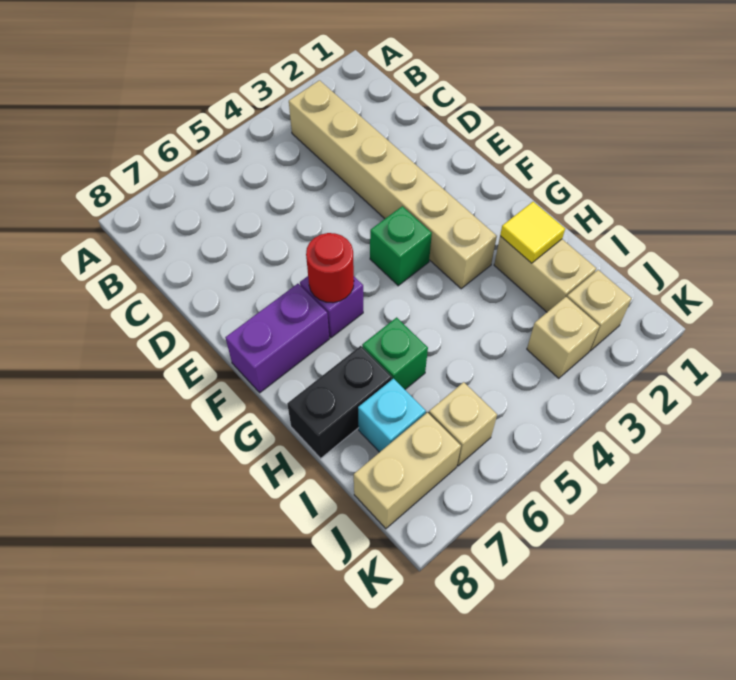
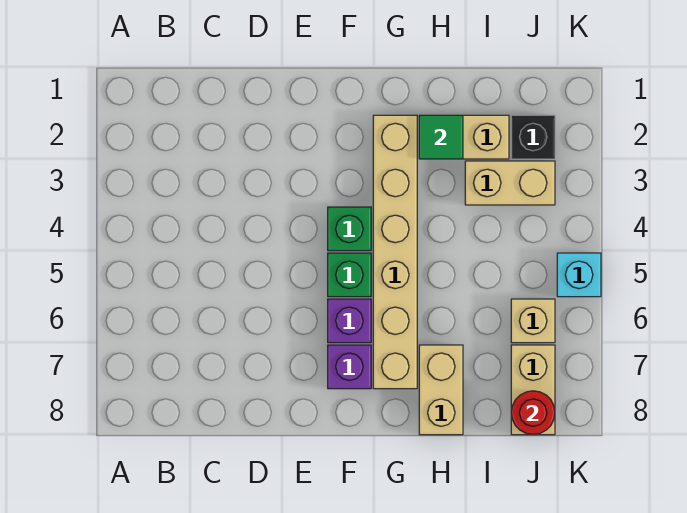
tan 1x6 brick [289,80,497,289] -> tan 1x6 brick turned to [373,115,417,389]
red 1x1 round brick [306,233,354,303] -> red 1x1 round brick moved to [511,391,555,435]
purple 1x2 brick [225,284,329,393] -> purple 1x1 brick [328,345,371,389]
yellow 1x1 tile [500,202,565,263] -> green 1x1 tile [419,115,463,159]
green 1x1 brick [362,317,428,389] -> green 1x1 brick moved to [328,253,371,297]
black 1x2 brick [287,346,392,458] -> tan 1x2 brick [419,345,463,435]
cyan 1x1 brick [358,378,426,452] -> cyan 1x1 brick moved to [557,253,601,297]
tan 1x1 brick [567,270,632,351] -> black 1x1 brick [511,115,555,159]
tan 1x1 brick [527,297,599,378] -> tan 1x2 brick [465,161,555,205]

